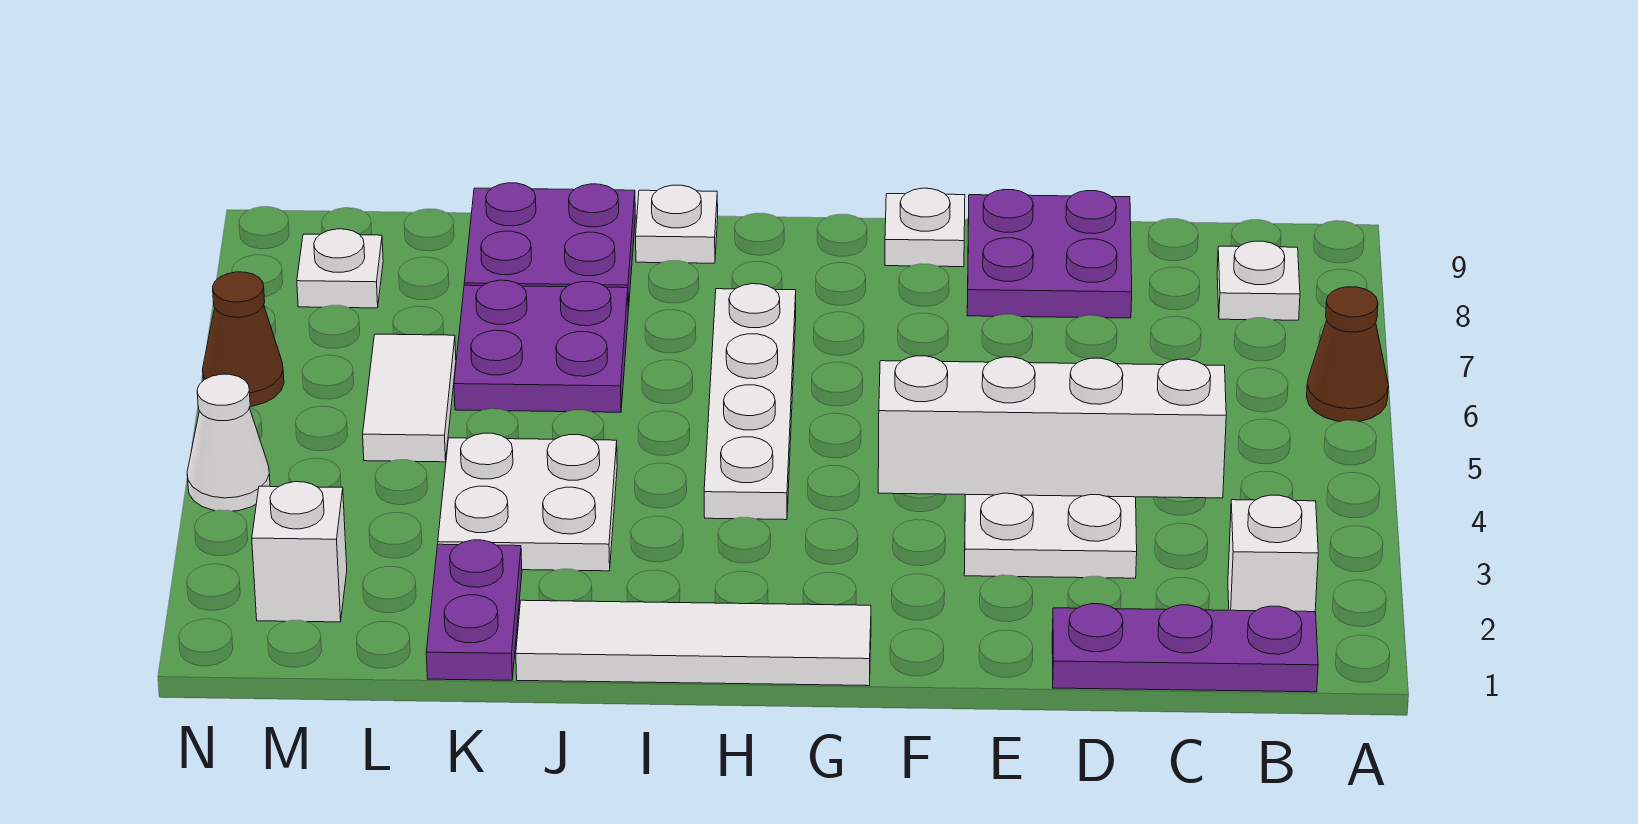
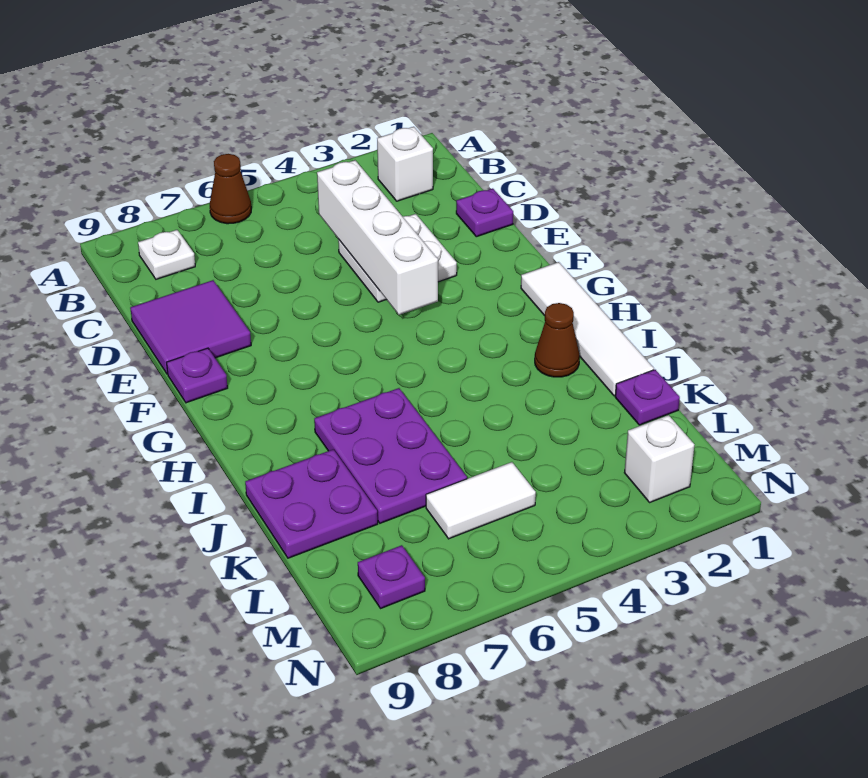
purple 1x3 plate [1052,604,1318,692] -> purple 1x1 plate [456,189,513,237]
purple 2x2 plate [967,189,1132,318] -> purple 2x2 tile [130,280,251,374]
white 1x1 plate [885,188,965,267] -> purple 1x1 plate [167,348,228,403]
white 1x4 plate [704,284,796,520] -> none
white 1x1 plate [636,185,718,263] -> none
white 2x2 plate [438,433,617,571] -> none
purple 2x2 plate [454,280,628,412] -> purple 2x3 plate [314,388,467,523]
purple 1x2 plate [426,540,522,680] -> purple 1x1 plate [615,370,680,425]
white 1x1 plate [297,229,383,308] -> purple 1x1 plate [358,545,425,608]
white 1x1 cone [187,374,270,511] -> none
brown 1x1 cone [203,272,284,406] -> brown 1x1 cone moved to [535,303,580,377]

